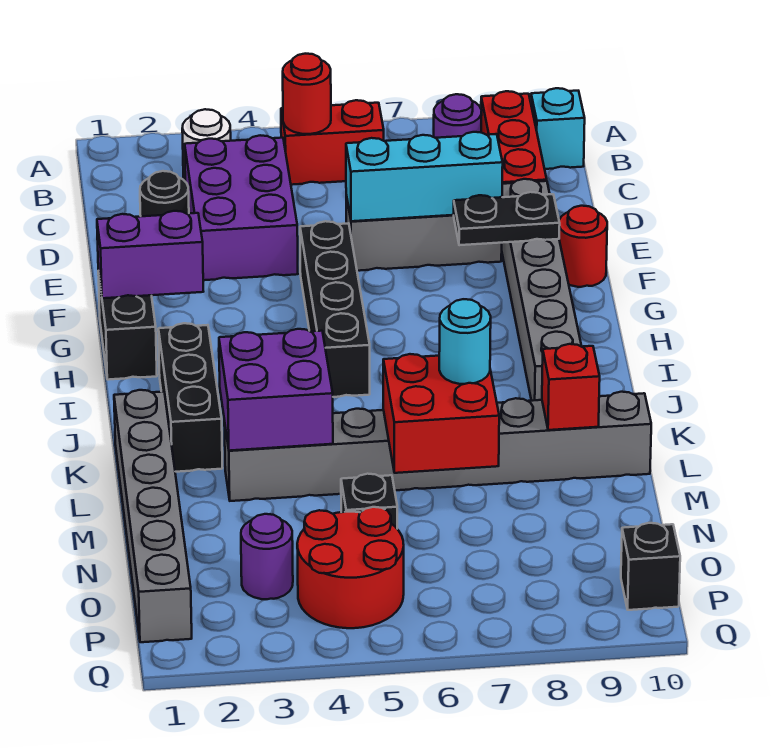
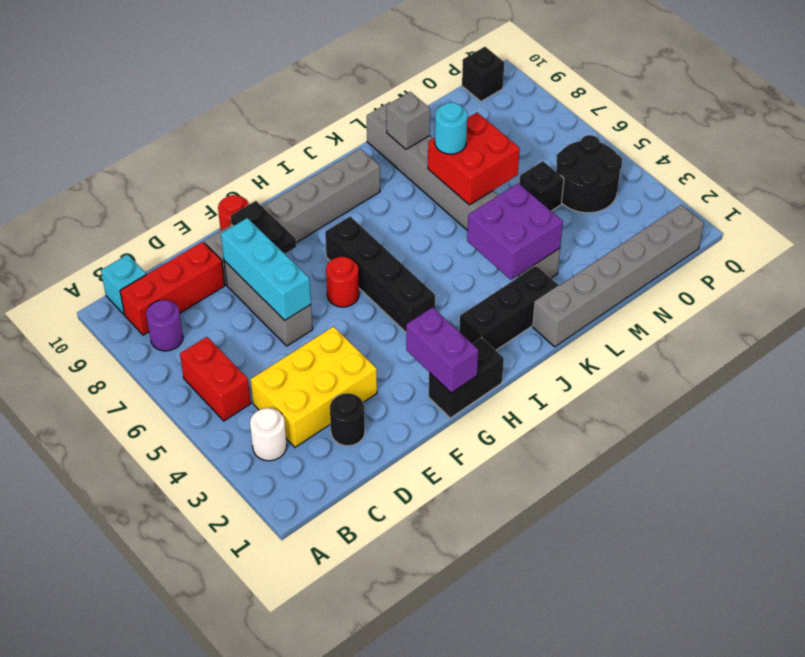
red 1x1 round brick [283,54,331,134] -> red 1x1 round brick moved to [326,257,359,307]
purple 2x3 brick [185,135,298,280] -> yellow 2x3 brick [251,327,377,447]
black 1x4 brick [300,221,370,397] -> black 1x4 brick turned to [325,216,435,332]
red 1x1 brick [542,344,600,430] -> grey 1x1 brick [386,92,430,149]
purple 1x1 round brick [241,514,293,599] -> none
red 2x2 round brick [297,507,404,628] -> black 2x2 round brick [556,135,622,213]

